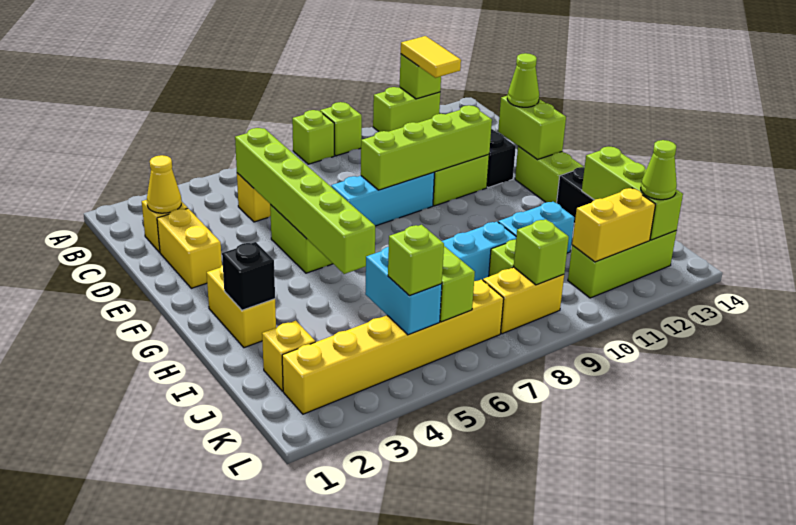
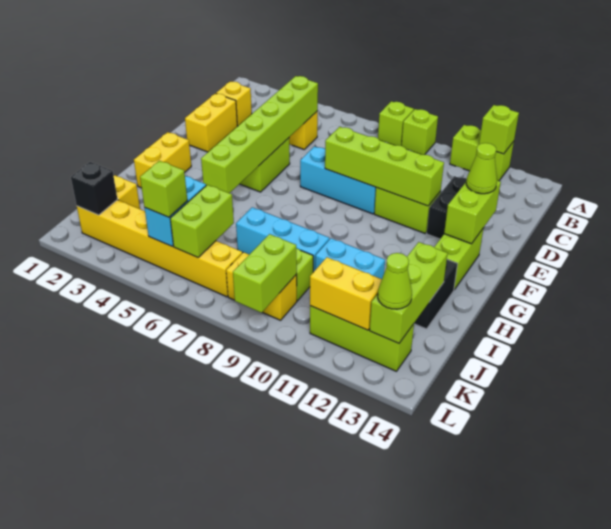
yellow 1x2 tile [401,36,461,78] -> none
yellow 1x1 cone [147,155,181,213] -> none
black 1x1 brick [222,242,275,310] -> black 1x1 brick moved to [71,162,117,215]
lime 1x1 brick [514,219,569,285] -> lime 1x2 brick [233,234,297,313]

